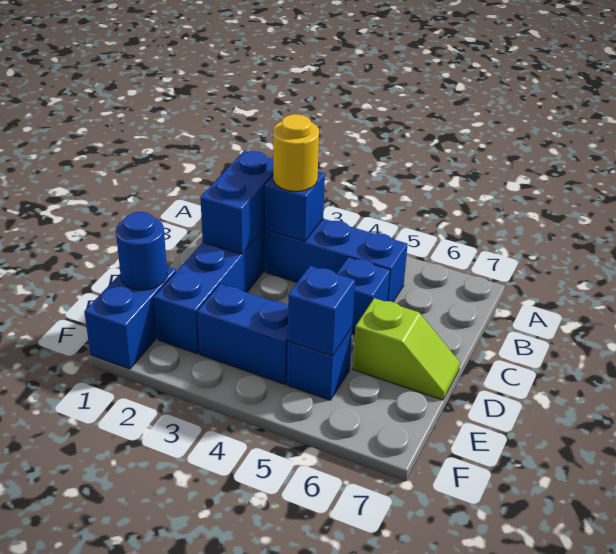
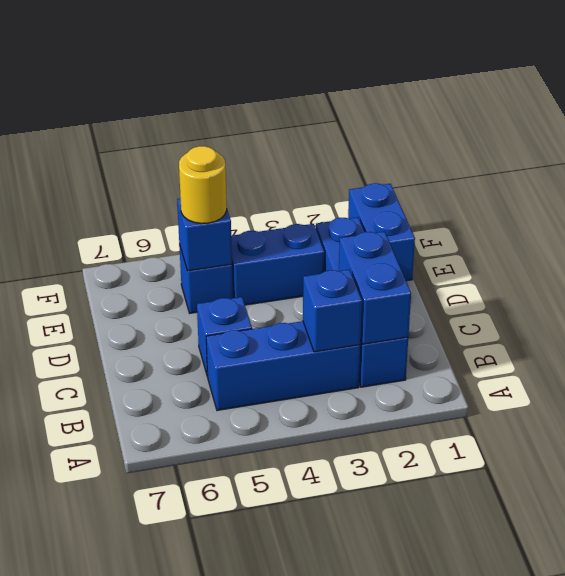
yellow 1x1 round brick [273,114,319,191] -> yellow 1x1 round brick moved to [179,146,227,224]
lime 1x2 slope [353,298,460,400] -> none
blue 1x1 round brick [116,212,167,290] -> none

